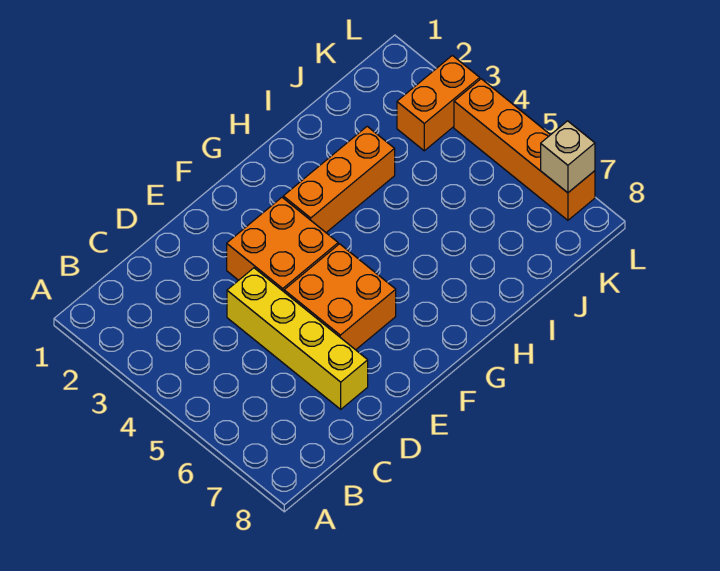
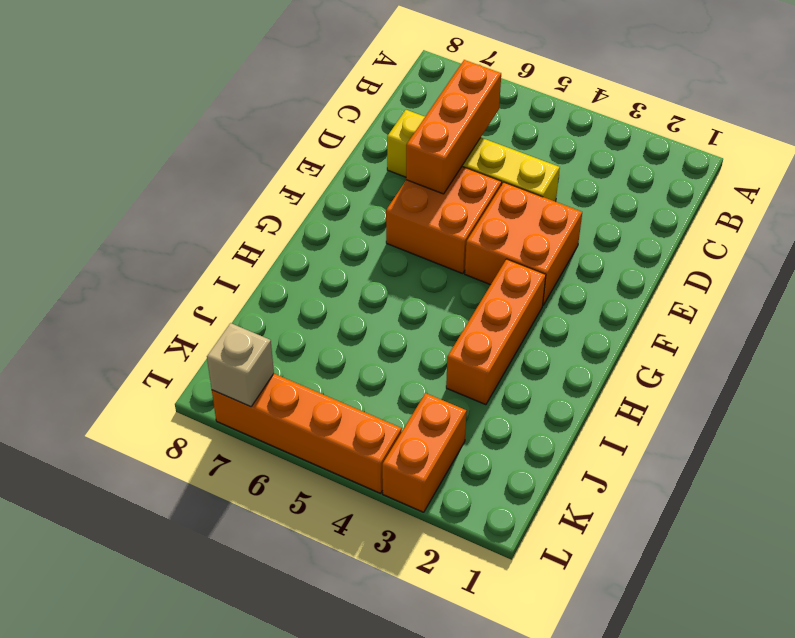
none -> orange 1x3 brick [406,60,501,194]

